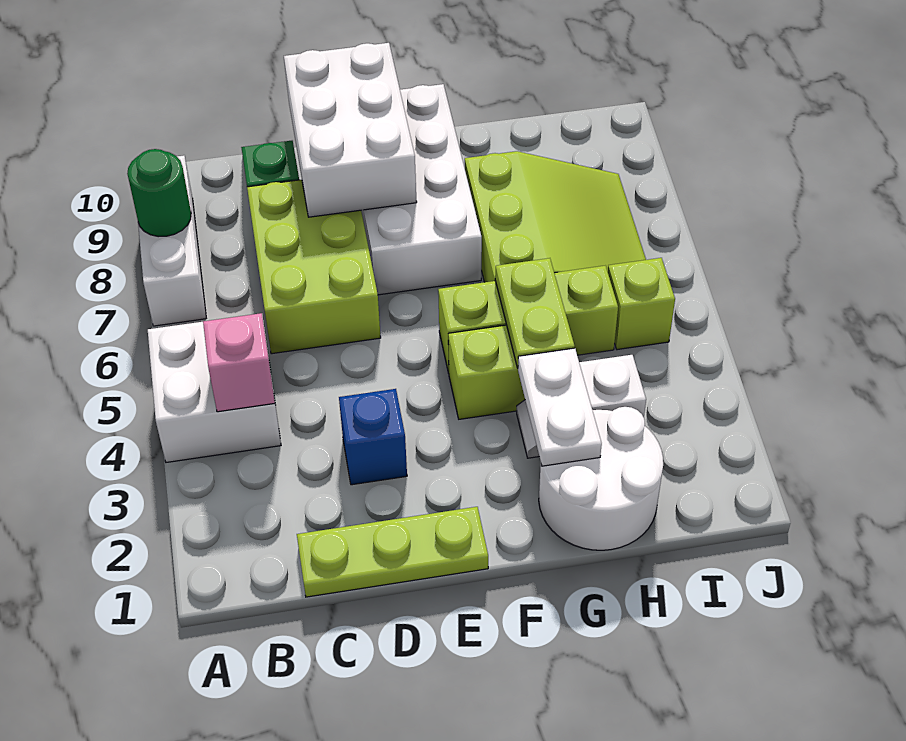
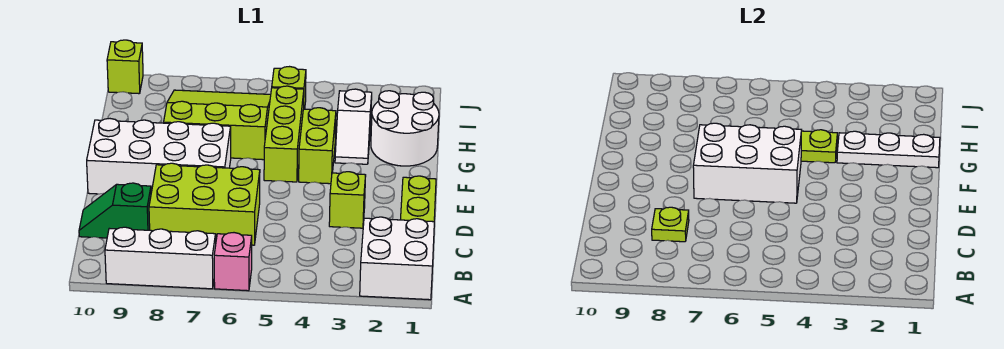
white 2x2 brick [148,316,281,462] -> white 2x2 brick moved to [360,217,434,300]
green 1x1 round brick [127,149,191,237] -> none
pink 1x1 brick [203,313,275,412] -> pink 1x1 brick moved to [214,233,252,291]
none -> lime 1x1 plate [652,207,689,242]
blue 1x1 brick [339,389,407,485] -> lime 1x1 brick [329,172,366,228]
white 2x3 brick [284,43,417,217] -> white 2x3 brick moved to [693,123,802,203]
white 1x2 plate [518,348,602,466] -> white 1x3 plate [837,131,940,168]
none -> lime 1x1 brick [107,40,143,94]

